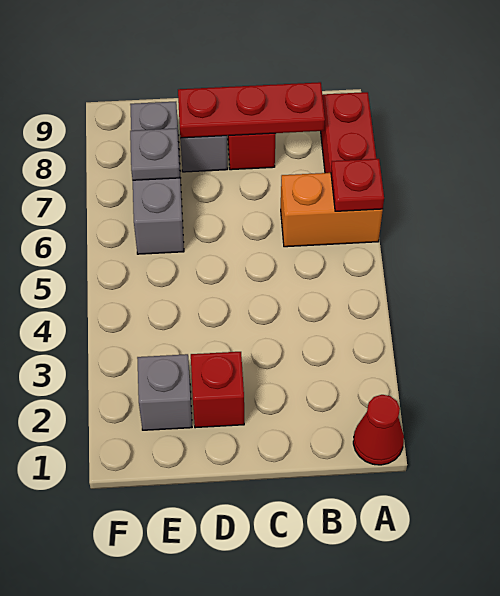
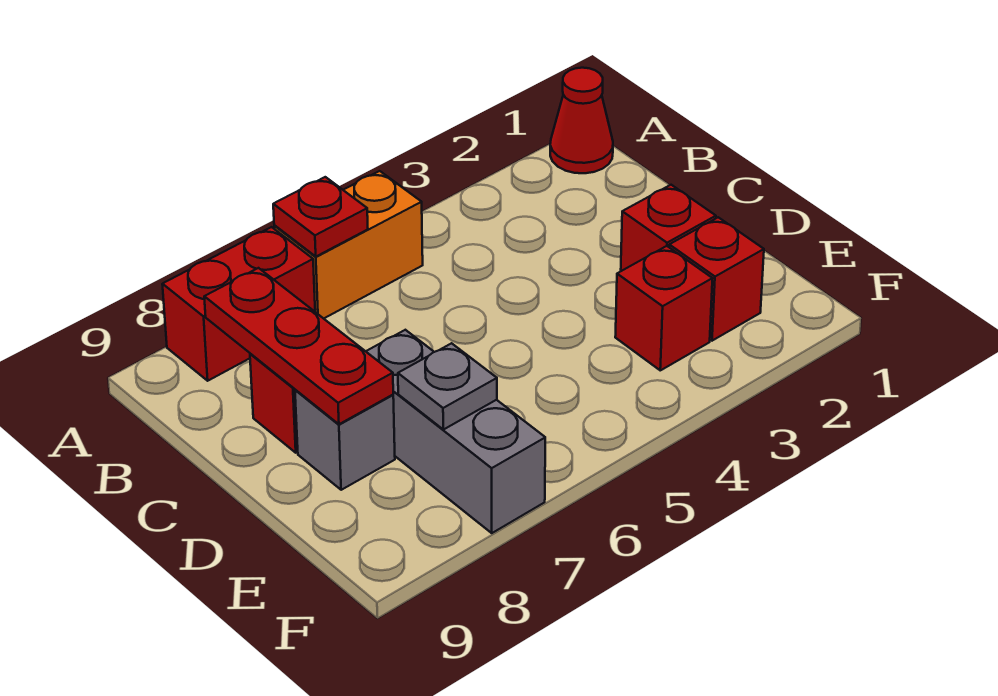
orange 1x2 brick [281,173,383,247] -> orange 1x2 brick turned to [274,171,423,319]
grey 1x1 brick [137,354,192,430] -> red 1x1 brick [669,217,764,341]
none -> red 1x1 brick [615,246,713,370]
grey 1x3 brick [130,102,184,254] -> grey 1x3 brick turned to [366,330,545,533]

